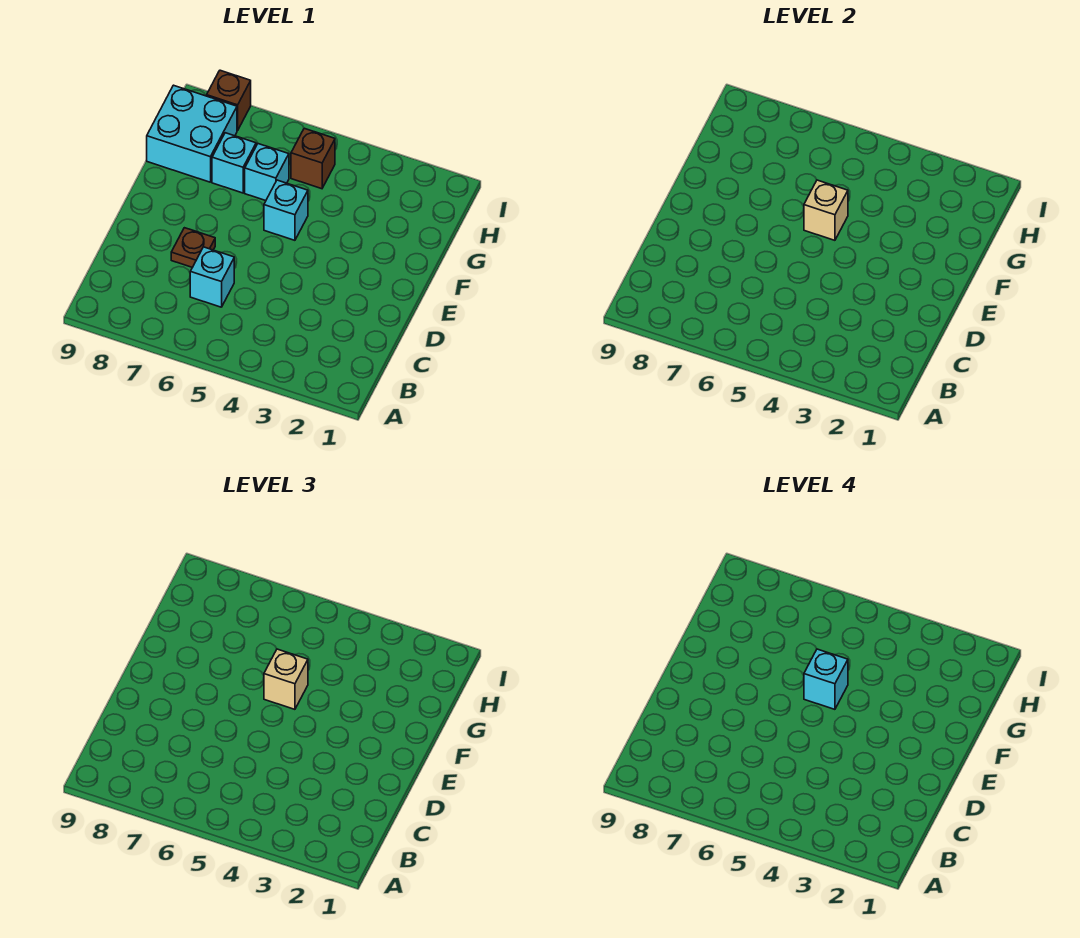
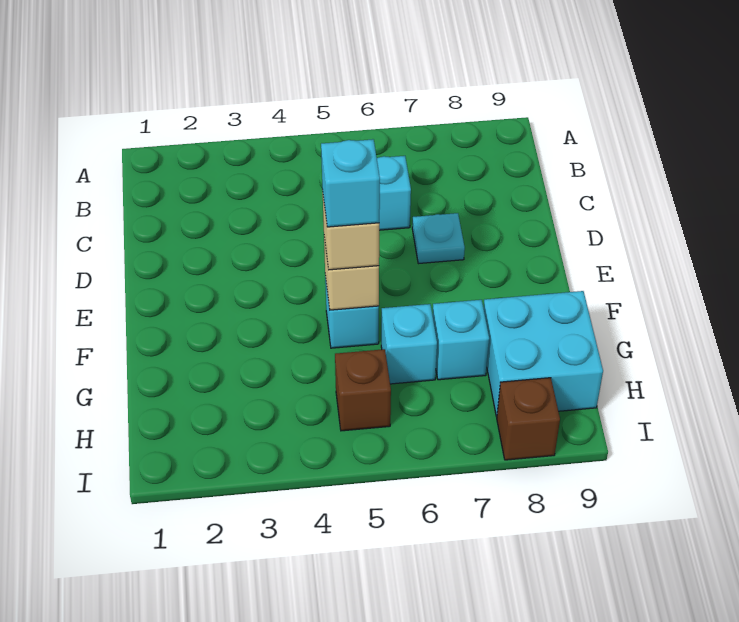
brown 1x1 plate [171,228,215,267] -> cyan 1x1 plate [412,213,465,264]

